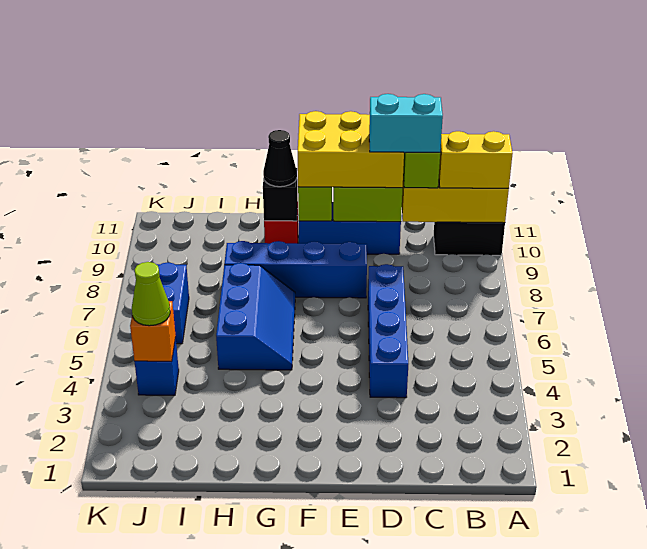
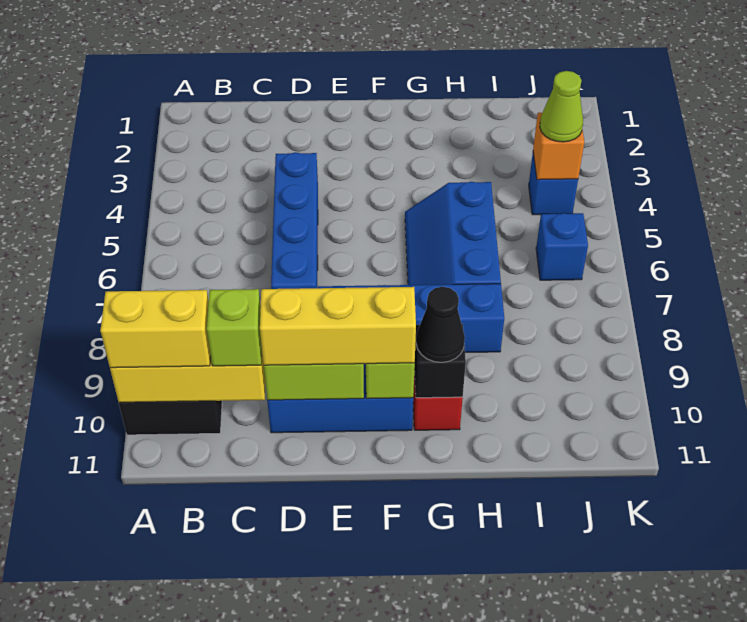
cyan 1x2 brick [369,94,443,152] -> none
yellow 2x3 brick [298,111,404,188] -> yellow 1x3 brick [260,287,416,365]
blue 1x2 brick [156,262,189,344] -> blue 1x1 brick [536,213,588,280]

